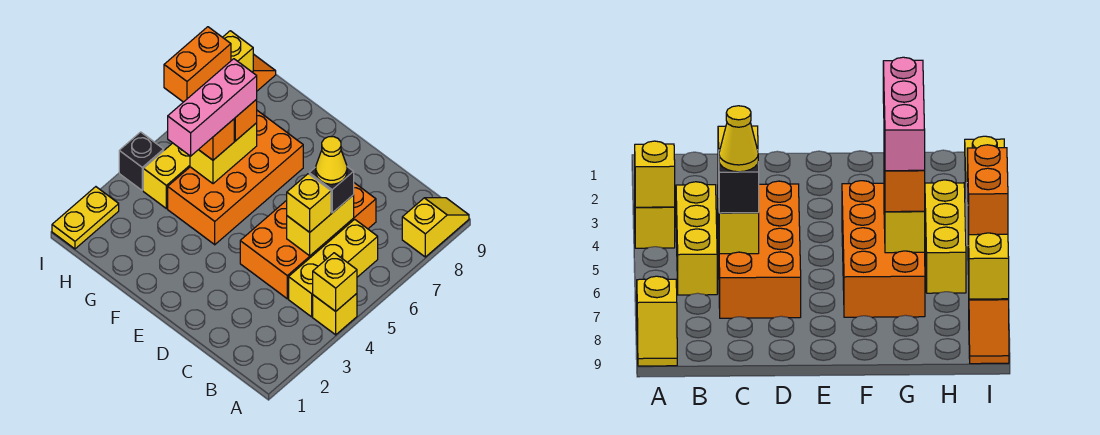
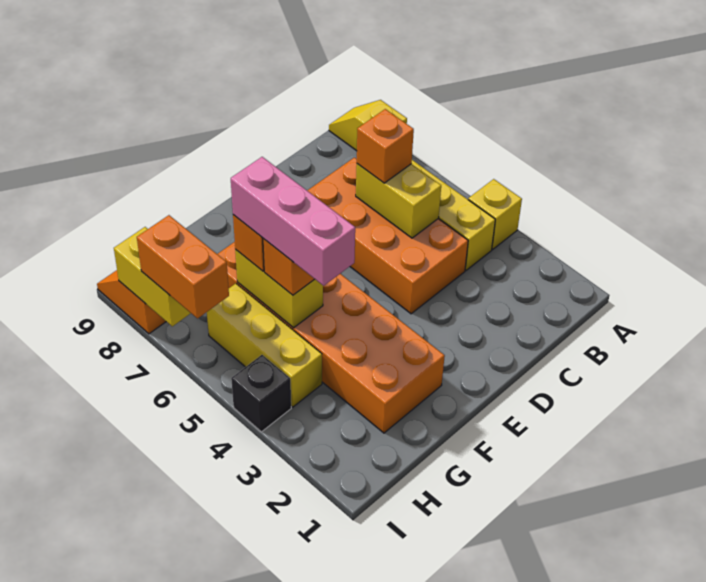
yellow 1x1 brick [313,253,357,311] -> none
yellow 1x1 brick [287,174,331,232] -> none
black 1x1 brick [309,167,354,213] -> orange 1x1 brick [357,109,414,183]
yellow 1x1 cone [316,137,347,184] -> none
orange 2x4 brick [168,111,303,245] -> orange 2x6 brick [218,242,445,433]
yellow 1x2 plate [52,187,119,249] -> none

